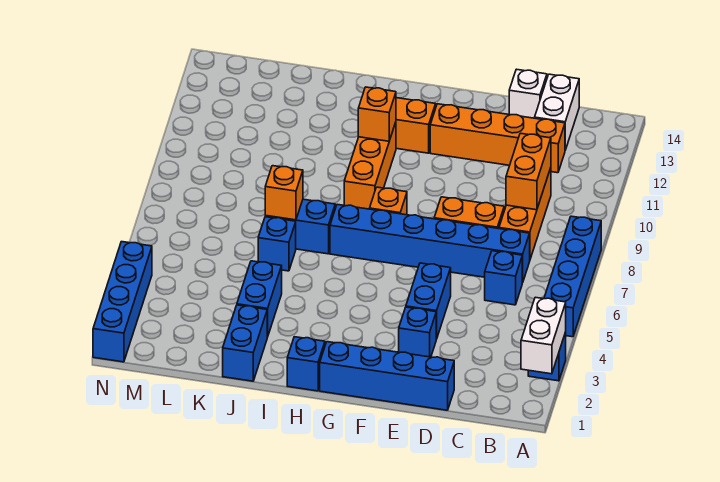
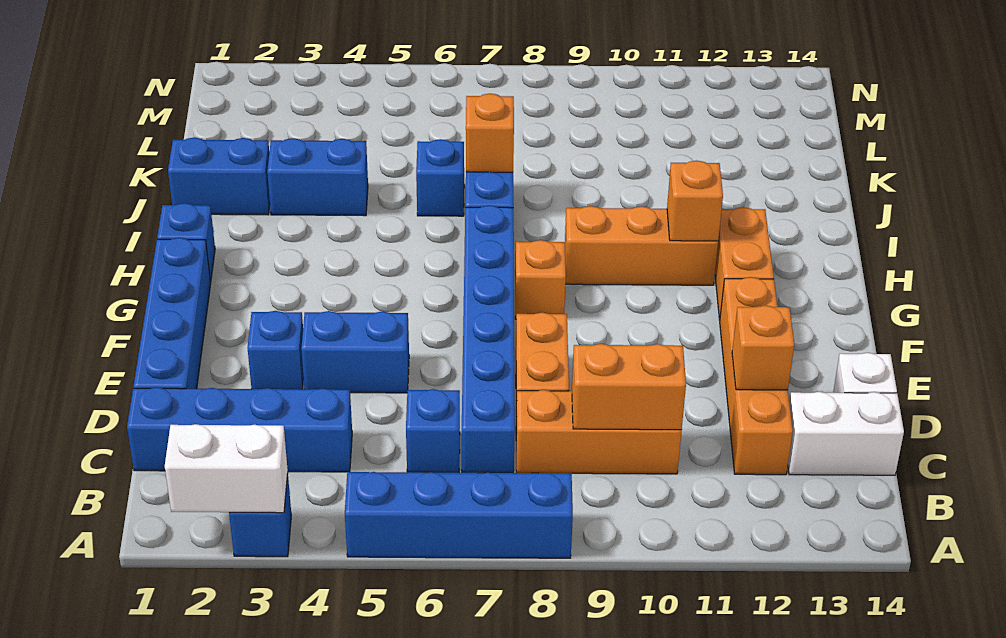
none -> orange 1x1 brick [732,305,794,390]
blue 1x4 brick [93,242,152,362] -> blue 1x4 brick moved to [127,387,352,472]

